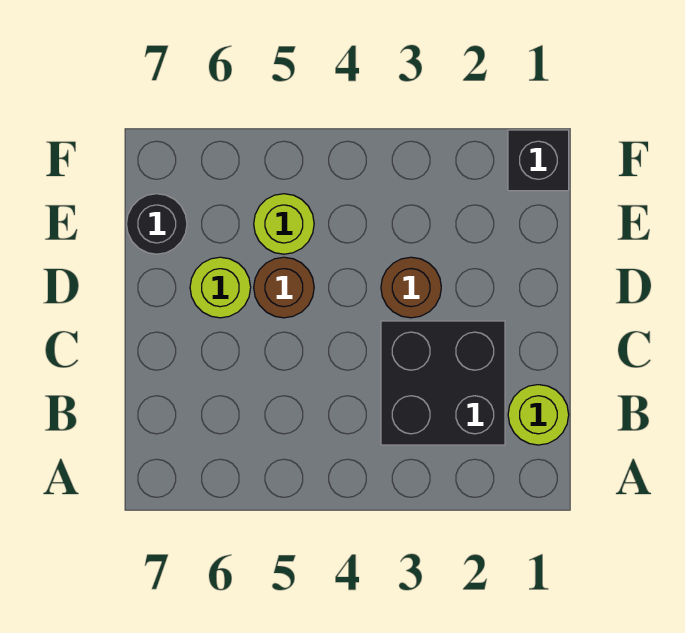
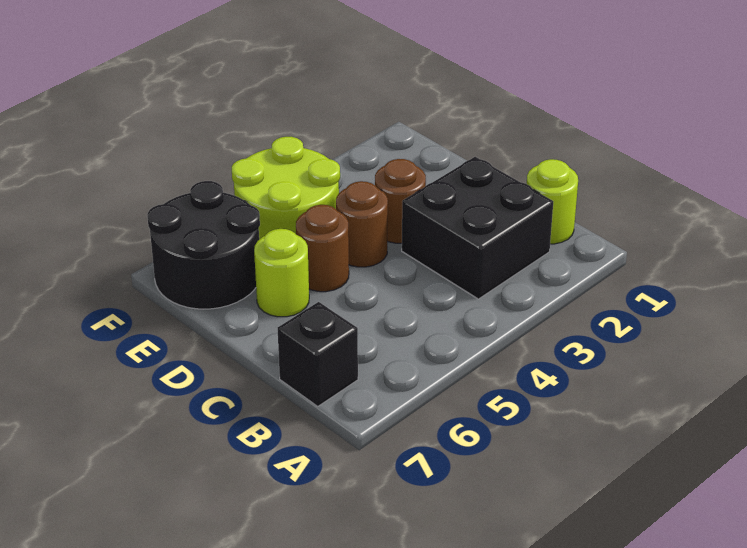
none -> brown 1x1 round brick [336,181,388,267]
lime 1x1 round brick [254,194,314,254] -> lime 2x2 round brick [232,137,340,239]
black 1x1 round brick [127,194,187,254] -> black 2x2 round brick [147,181,260,309]
black 1x1 brick [508,130,569,191] -> black 1x1 brick moved to [278,302,358,406]

